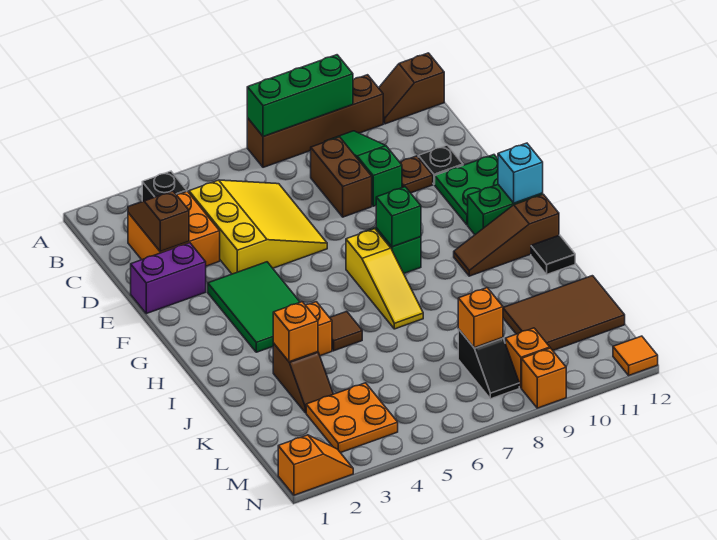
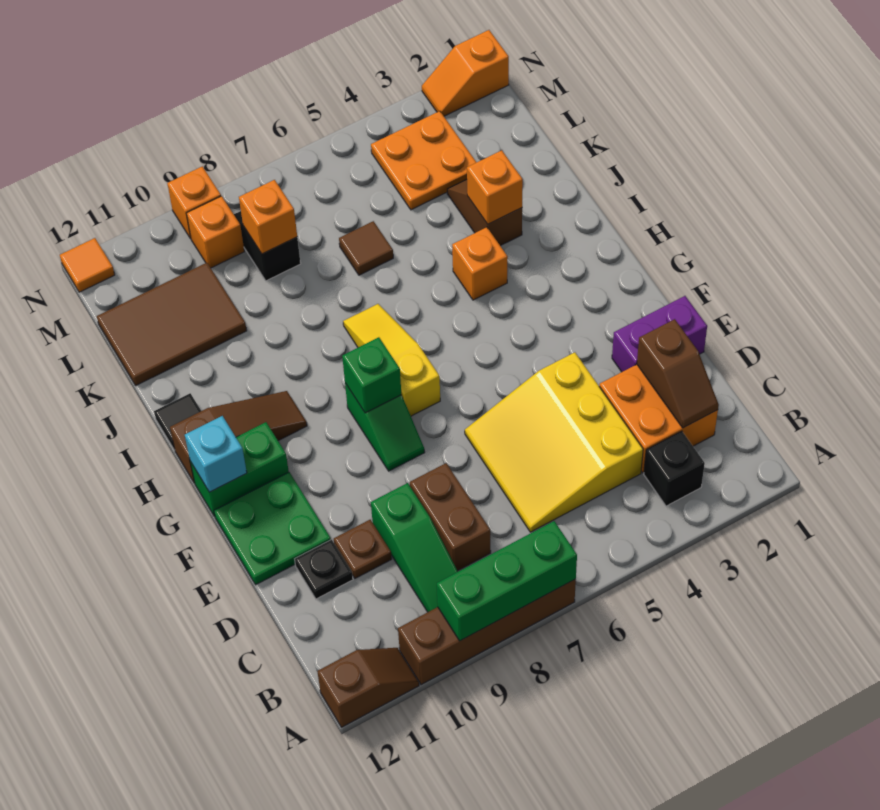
green 2x3 tile [208,262,300,352] -> none
brown 1x1 tile [330,311,362,351] -> brown 1x1 tile moved to [339,221,393,275]

